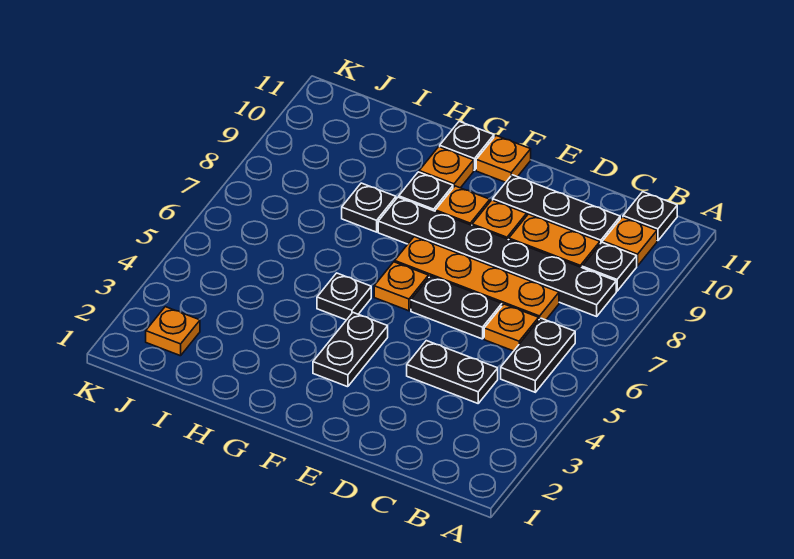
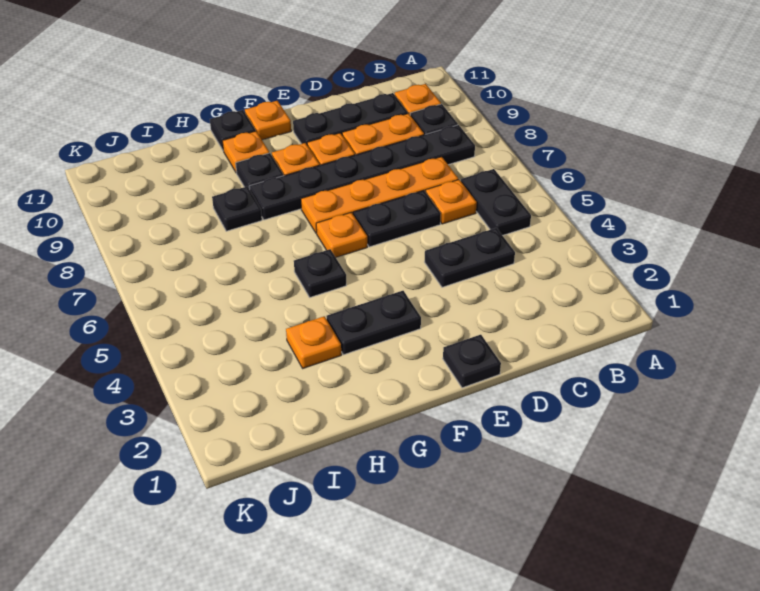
black 1x1 plate [623,192,677,241] -> black 1x1 plate moved to [443,335,501,388]
black 1x2 plate [313,313,388,387] -> black 1x2 plate turned to [326,291,421,355]
orange 1x1 plate [146,307,200,356] -> orange 1x1 plate moved to [286,316,341,368]

